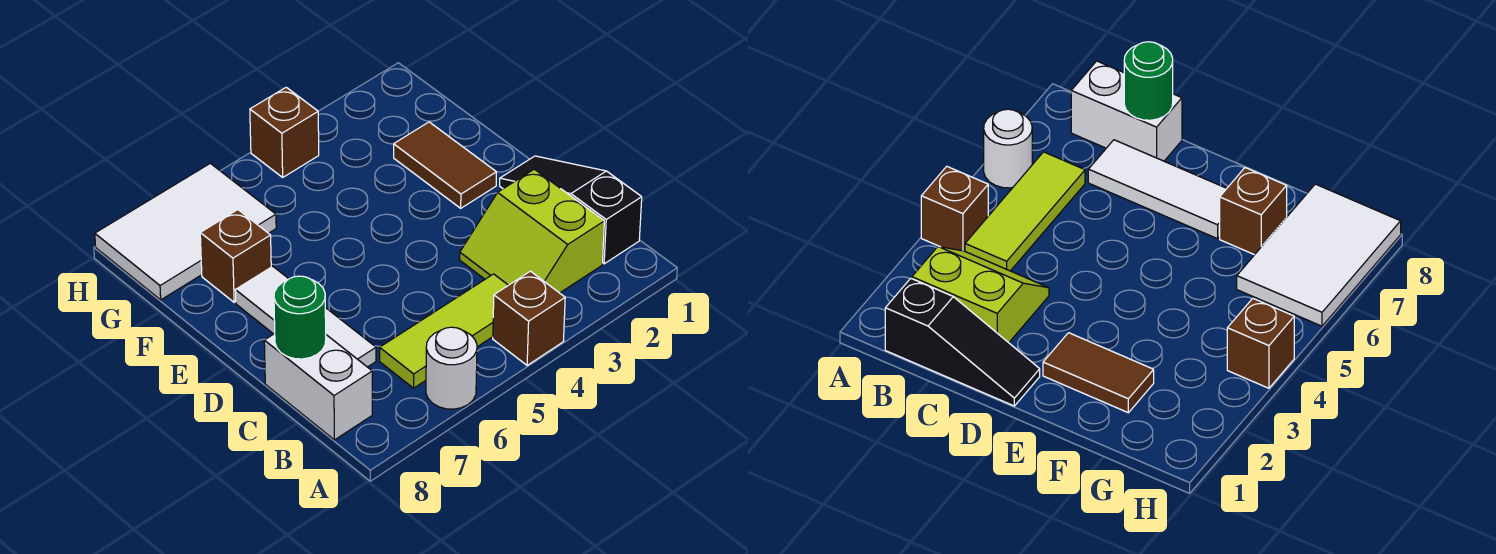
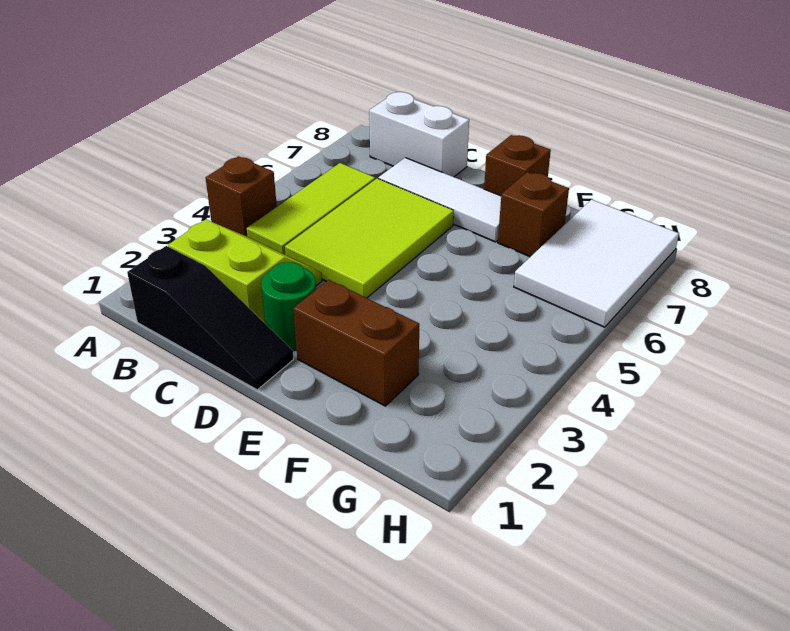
white 1x1 round brick [426,327,477,409] -> none
none -> lime 2x3 tile [285,178,454,298]
green 1x1 round brick [274,276,326,359] -> green 1x1 round brick moved to [261,262,316,351]
brown 1x2 tile [394,122,496,208] -> brown 1x2 brick [293,280,419,406]
brown 1x1 brick [250,87,319,177] -> brown 1x1 brick moved to [484,135,551,196]

